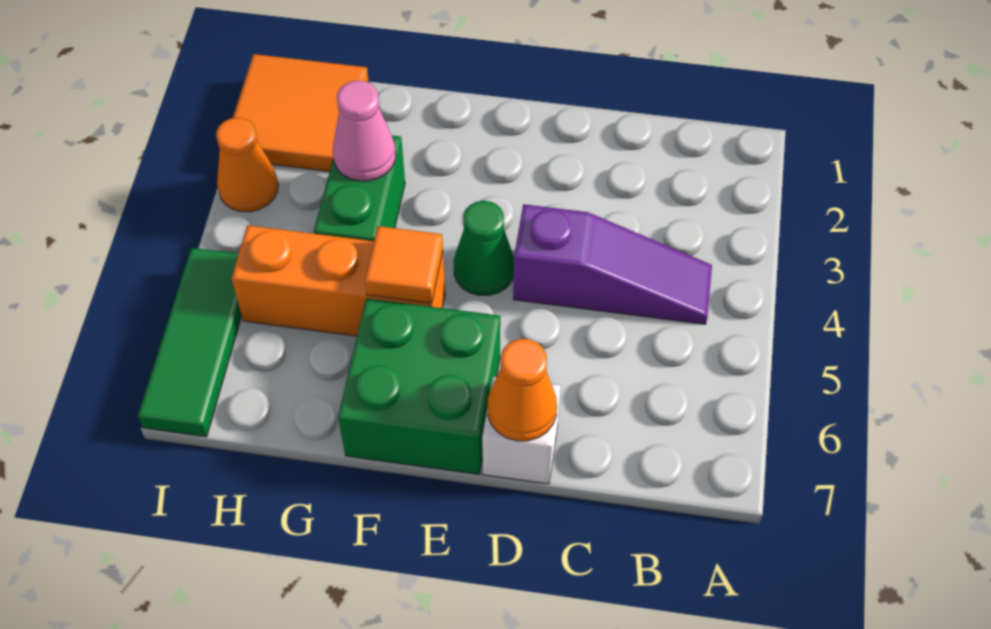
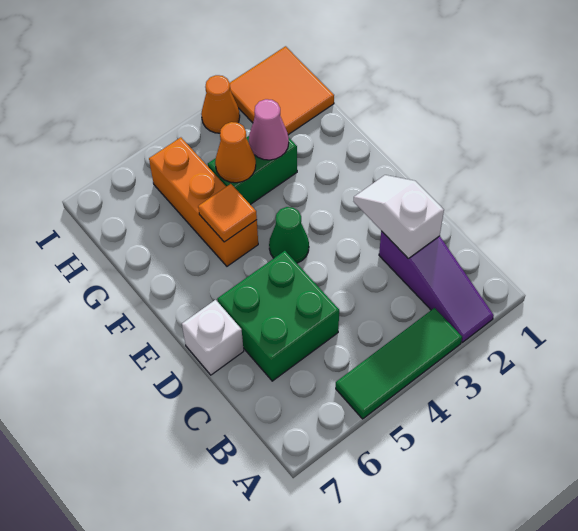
purple 1x3 slope [513,204,712,324] -> purple 1x3 slope moved to [379,231,494,342]
none -> white 1x2 slope [354,175,444,259]
orange 1x1 cone [488,339,557,441] -> orange 1x1 cone moved to [215,122,256,183]
green 2x2 brick [338,298,500,474] -> green 2x2 brick moved to [217,251,339,381]
green 1x3 tile [138,248,242,437] -> green 1x3 tile moved to [336,308,462,419]

